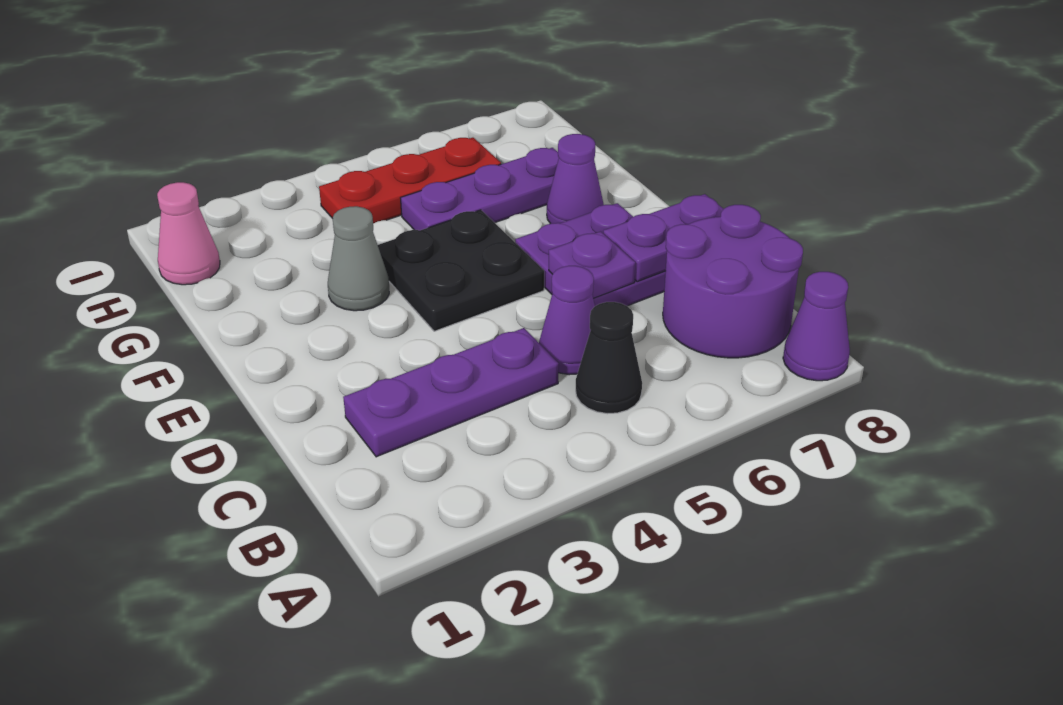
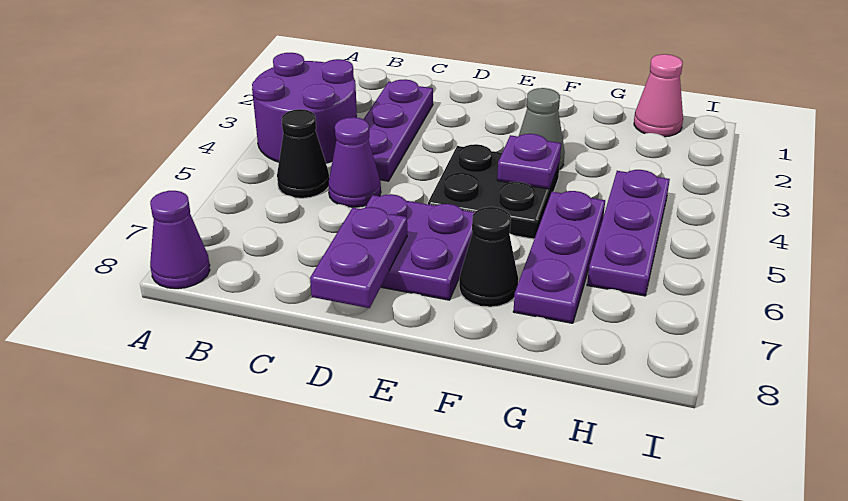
purple 2x2 round brick [663,205,803,358] -> purple 2x2 round brick moved to [252,53,357,163]
purple 1x1 plate [549,231,636,298] -> purple 1x1 plate moved to [497,134,561,189]
purple 1x1 cone [547,134,604,224] -> black 1x1 cone [459,207,518,307]
red 1x3 plate [319,138,501,224] -> purple 1x3 plate [587,170,670,296]

